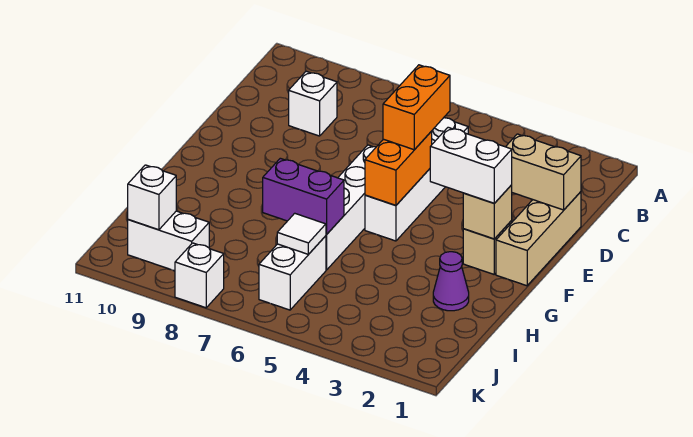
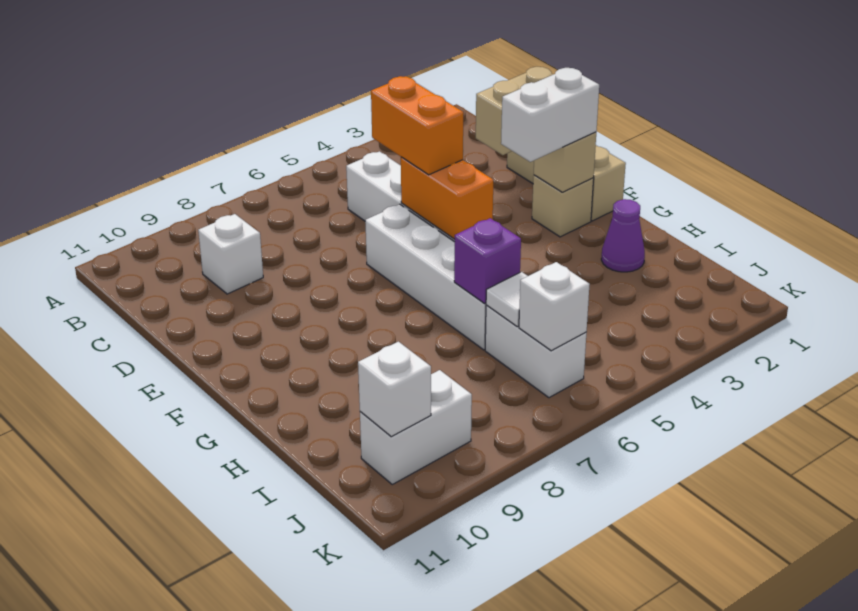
purple 1x2 brick [263,158,344,234] -> purple 1x1 brick [454,218,521,303]
white 1x1 brick [175,243,224,308] -> white 1x1 brick moved to [519,262,590,351]

